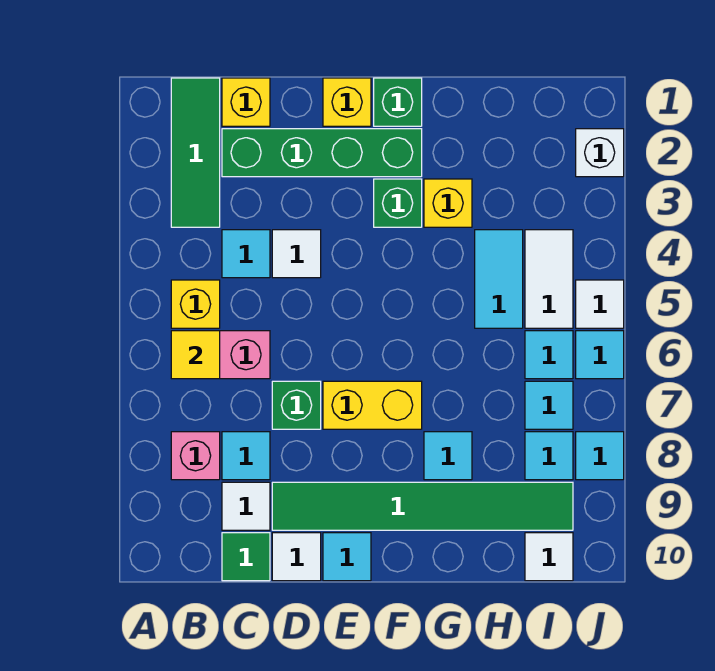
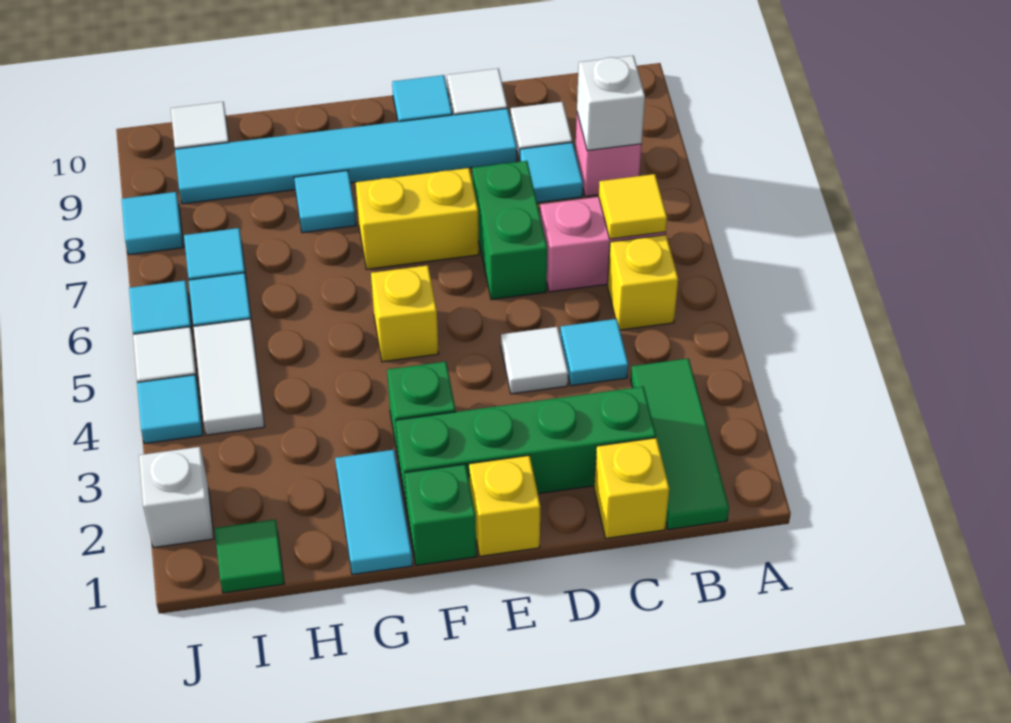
none -> white 1x1 brick [577,56,645,151]
green 1x1 tile [222,533,270,581] -> green 1x1 tile moved to [215,519,284,593]
green 1x1 brick [272,381,321,429] -> green 1x2 brick [472,161,547,300]
green 1x6 tile [272,482,573,530] -> cyan 1x6 tile [175,108,517,204]
yellow 1x1 brick [424,179,472,227] -> yellow 1x1 brick moved to [371,265,438,362]
cyan 1x2 tile [475,230,523,328] -> cyan 1x2 tile moved to [335,450,413,575]
cyan 1x1 tile [525,432,573,480] -> cyan 1x1 tile moved to [137,375,203,444]

